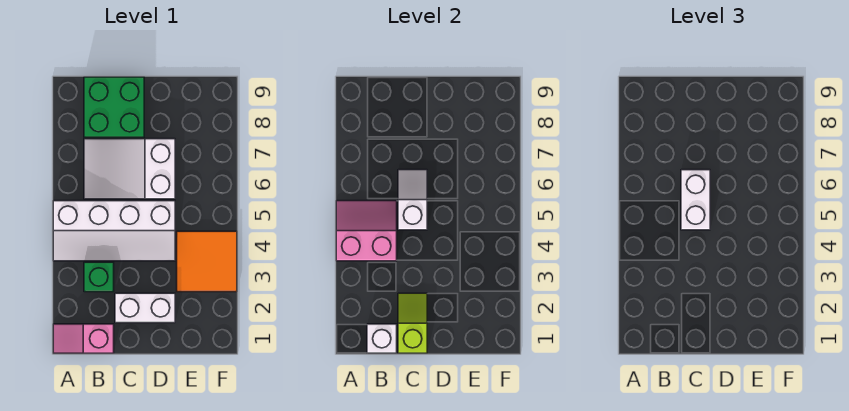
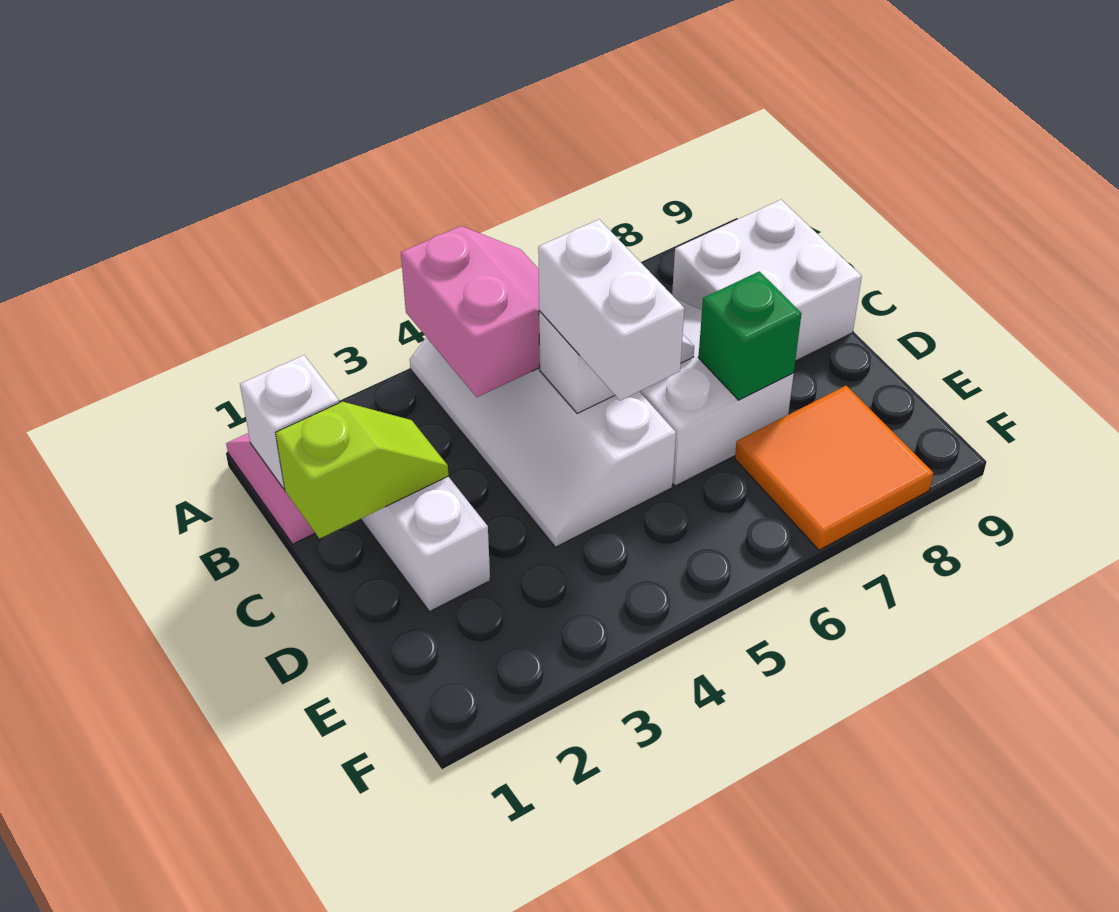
green 1x1 brick [84,262,114,292] -> green 1x1 brick moved to [698,271,802,400]
green 2x2 brick [84,77,144,137] -> white 2x2 brick [672,200,862,361]
white 1x2 brick [681,170,710,230] -> white 1x2 brick turned to [538,219,684,401]
orange 2x2 tile [177,231,237,292] -> orange 2x2 tile moved to [735,386,933,550]

